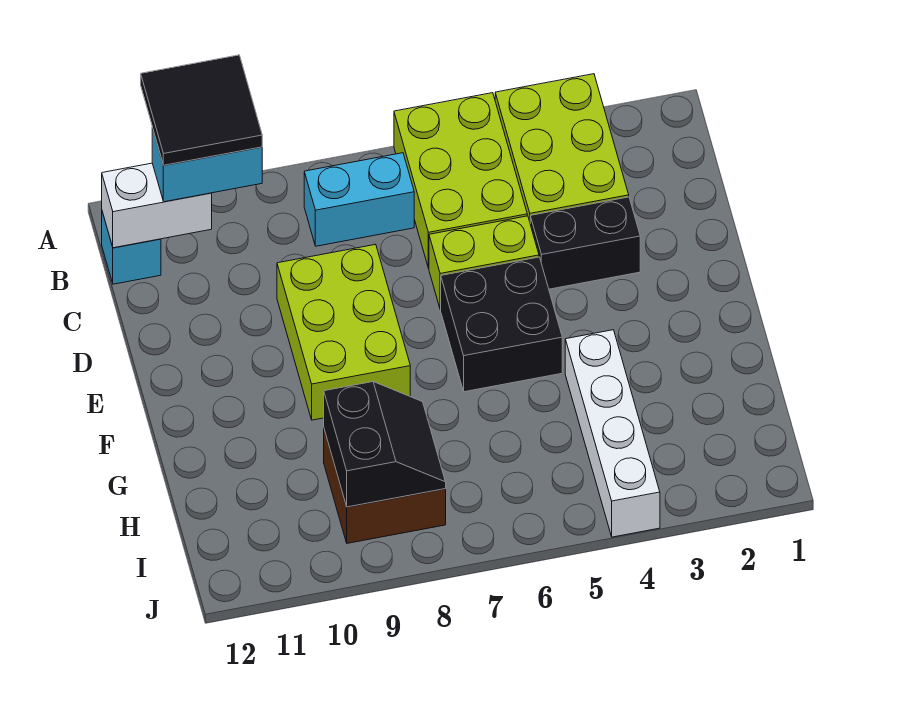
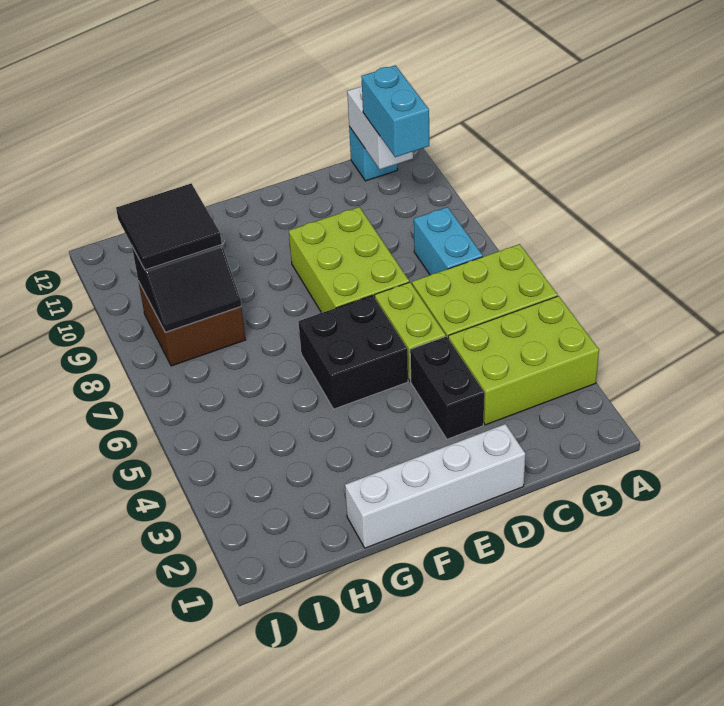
black 2x2 tile [141,55,262,165] -> black 2x2 tile moved to [116,184,222,270]
lime 2x3 brick [277,244,410,420] -> lime 2x3 brick turned to [289,207,409,313]
white 1x4 brick [565,330,660,537] -> white 1x4 brick moved to [345,424,525,548]

